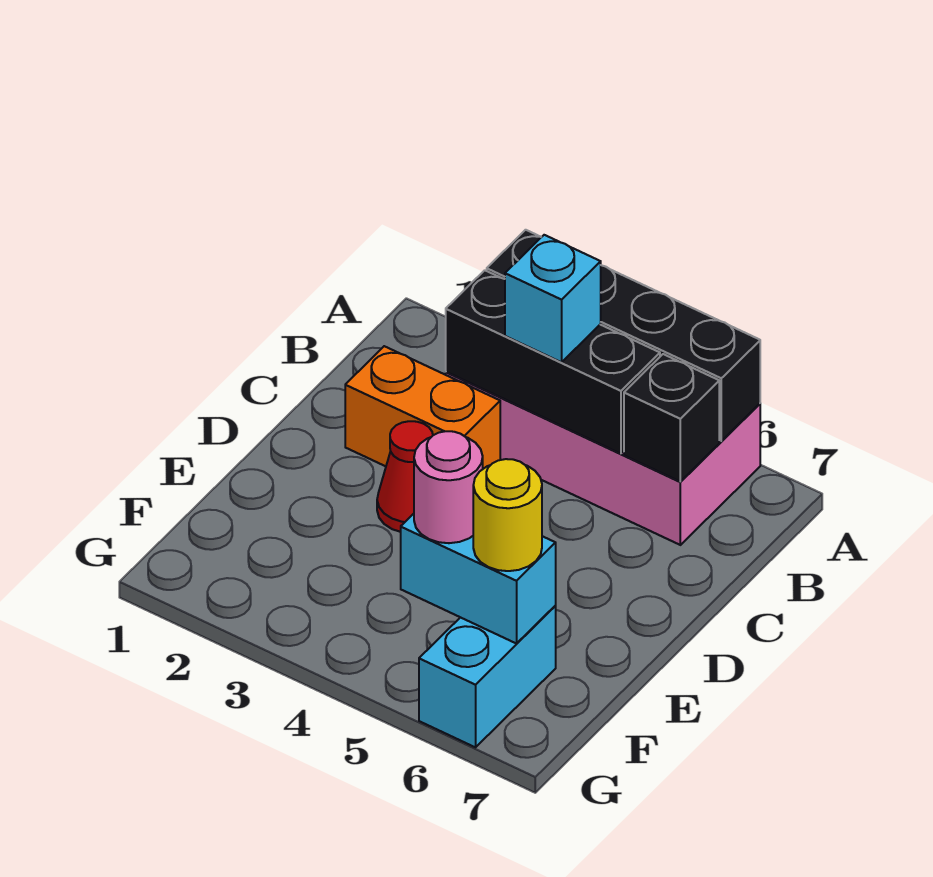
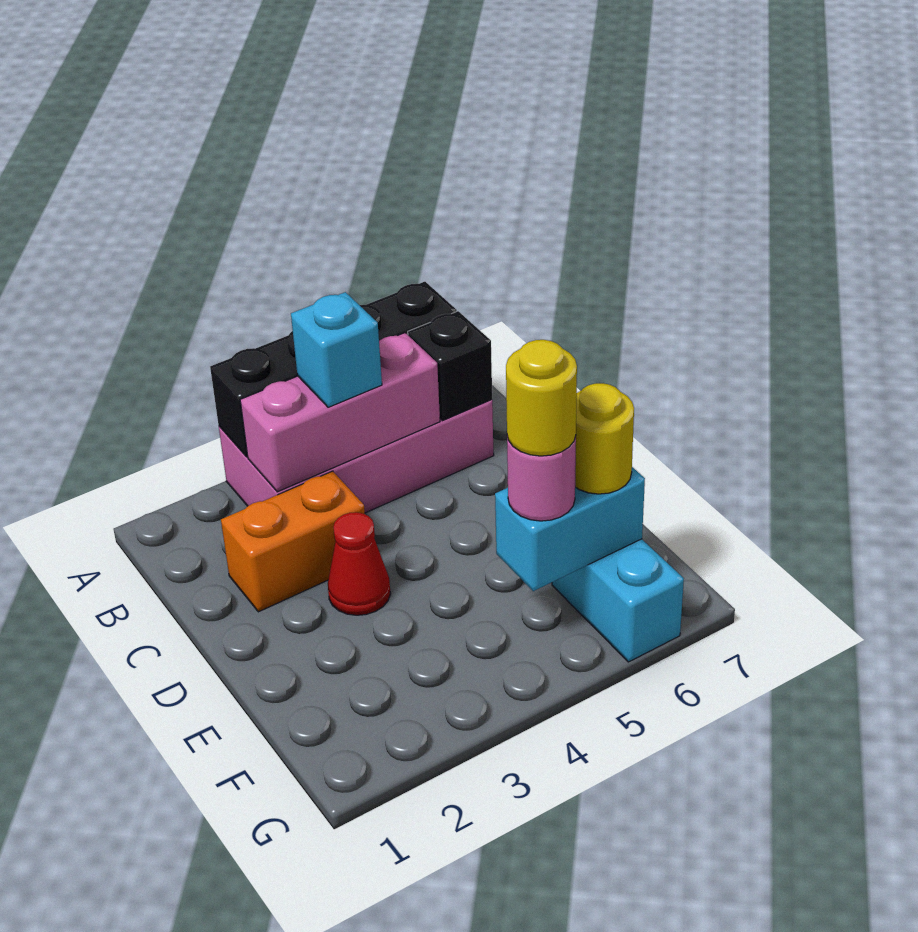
black 1x3 brick [446,270,660,454] -> pink 1x3 brick [240,333,440,492]
none -> yellow 1x1 round brick [506,340,577,456]

